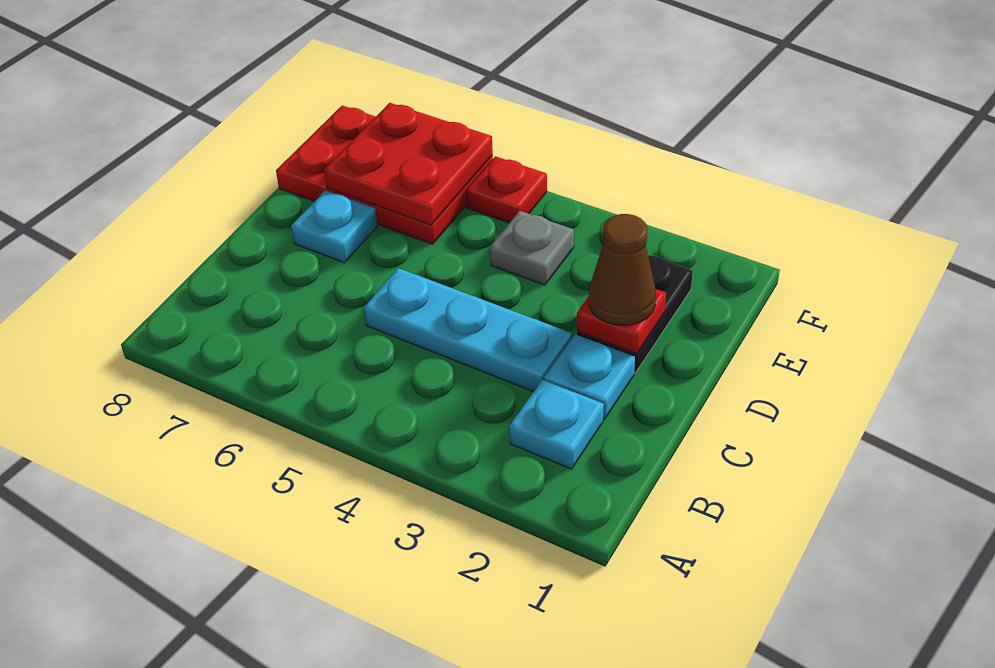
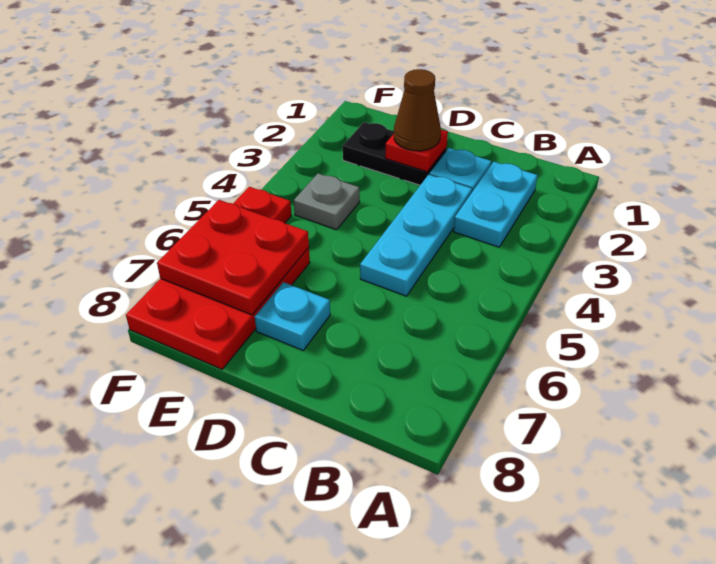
cyan 1x1 plate [509,380,604,469] -> cyan 1x2 plate [454,162,538,247]

